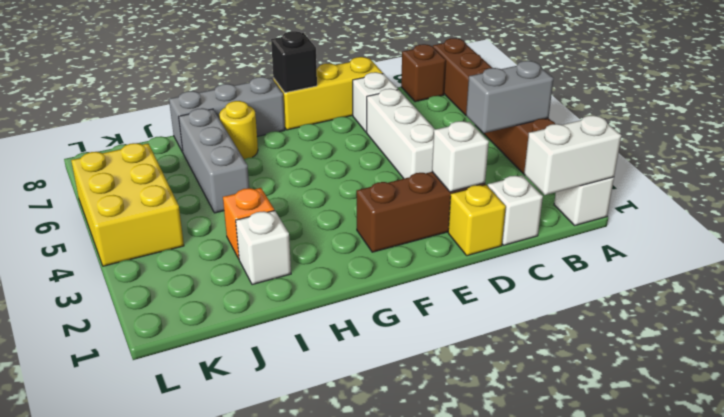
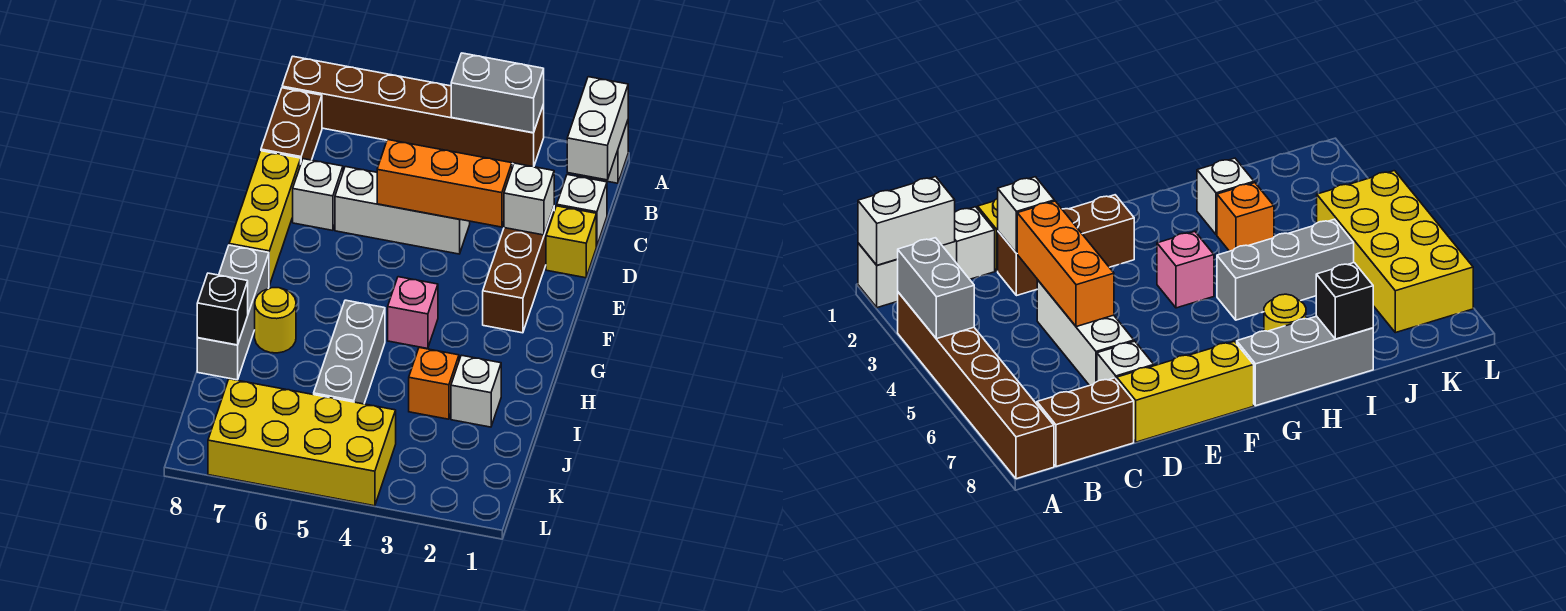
grey 1x2 brick [466,61,554,133] -> grey 1x2 brick turned to [451,53,544,133]
brown 1x1 brick [401,44,446,102] -> brown 1x2 brick [261,88,322,162]
none -> orange 1x3 brick [377,140,512,227]
black 1x1 brick [271,31,317,93] -> black 1x1 brick moved to [197,273,248,345]
none -> pink 1x1 brick [388,277,438,349]
grey 1x3 brick [179,108,249,213] -> grey 1x3 brick turned to [314,300,385,404]
yellow 2x3 brick [71,143,184,266] -> yellow 2x4 brick [208,379,396,506]

